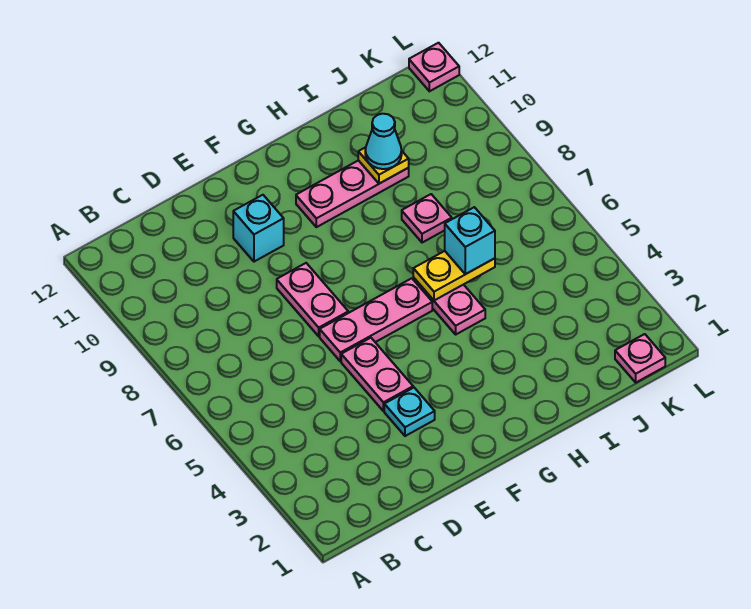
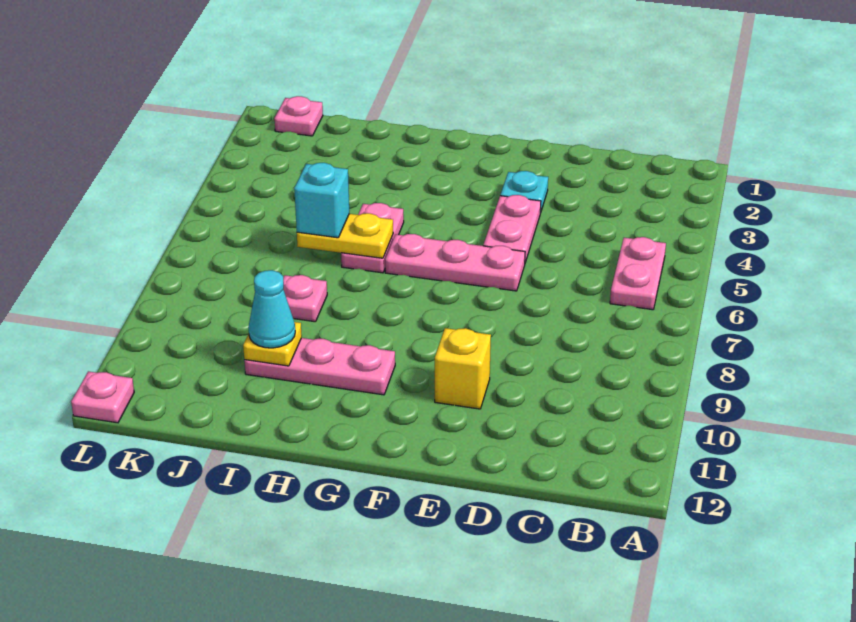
pink 1x2 plate [277,263,348,336] -> pink 1x2 plate moved to [610,237,666,310]
cyan 1x1 brick [233,195,284,262] -> yellow 1x1 brick [435,328,491,409]

